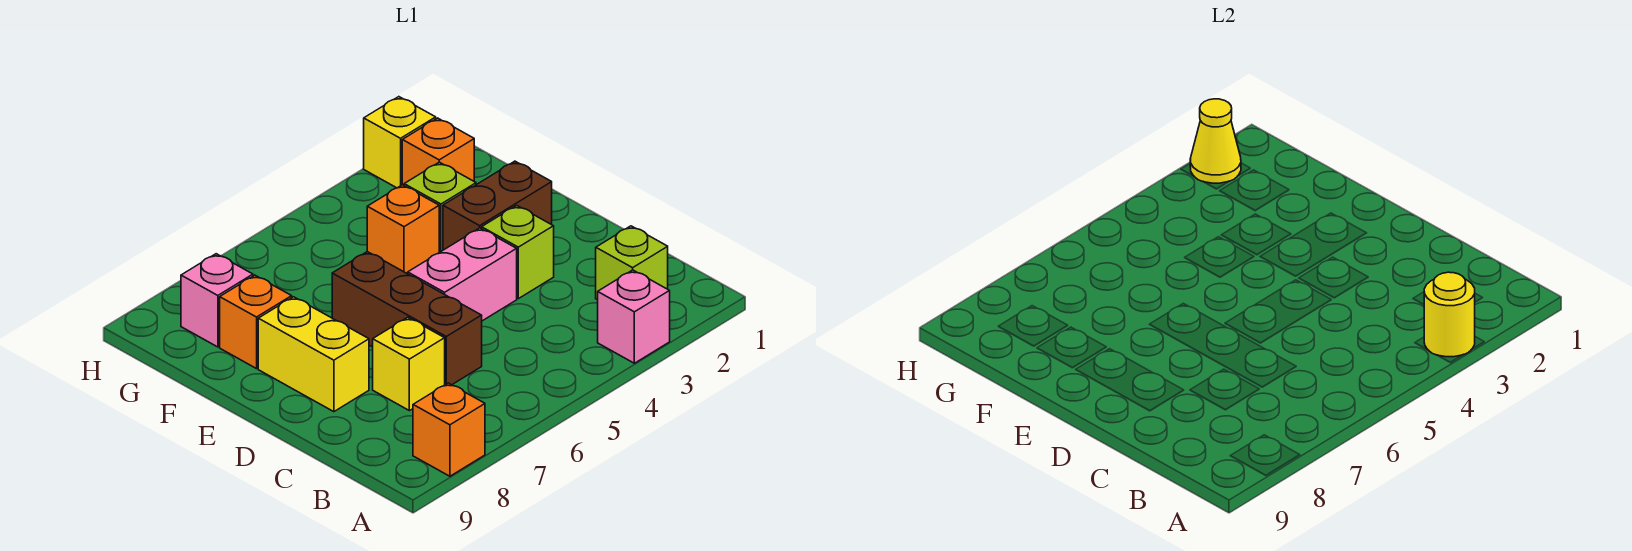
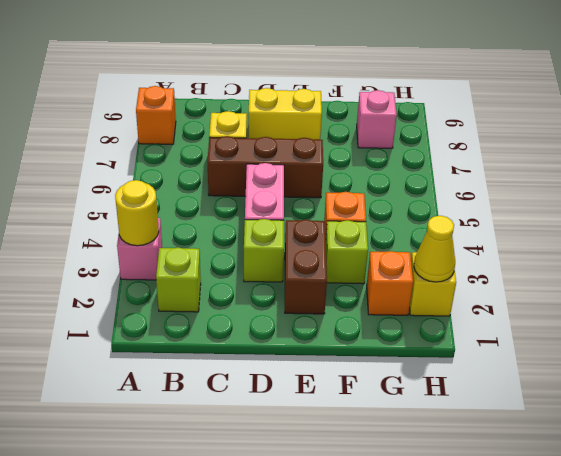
orange 1x1 brick [220,275,292,369] -> none

